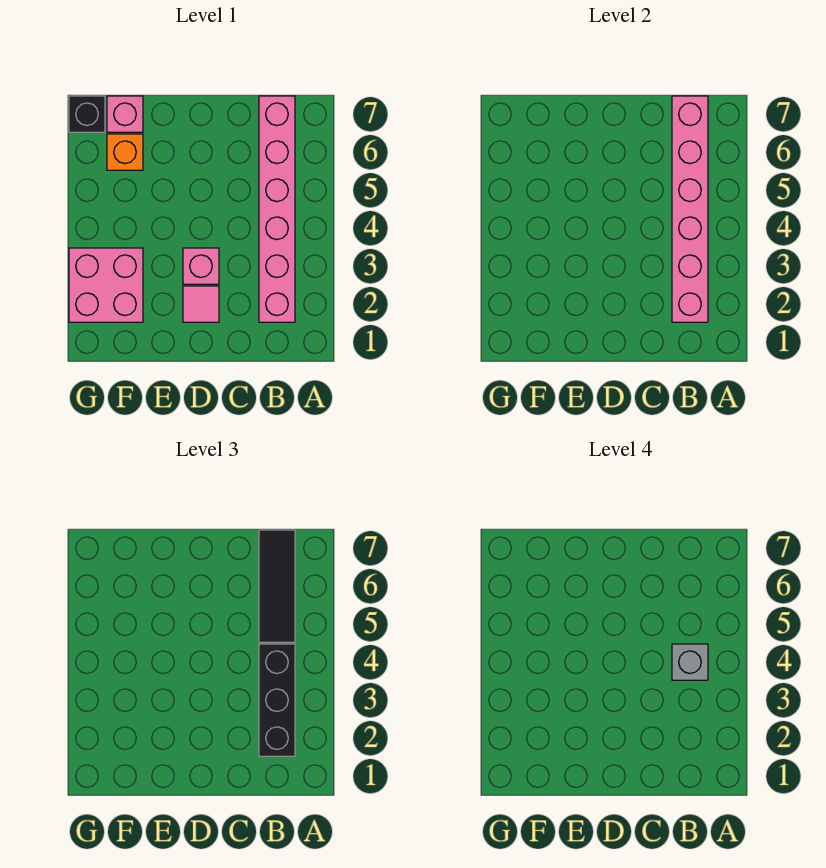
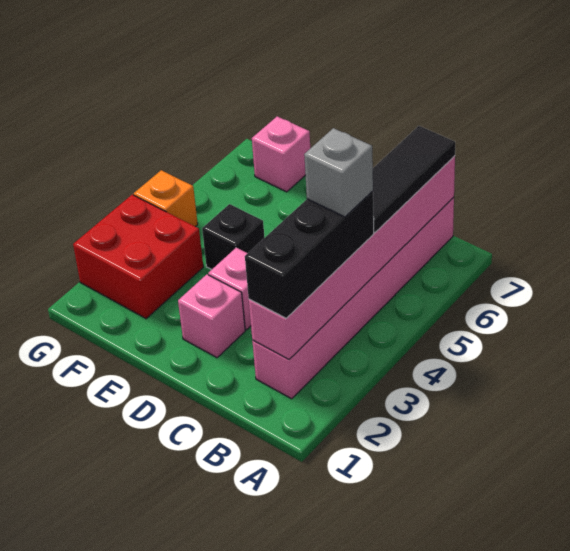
pink 1x1 tile [183,286,219,322] -> pink 1x1 brick [178,274,245,358]
pink 2x2 brick [69,248,143,322] -> red 2x2 brick [73,195,203,319]
orange 1x1 brick [107,134,143,170] -> orange 1x1 brick moved to [134,170,198,227]
black 1x1 brick [69,96,105,132] -> black 1x1 brick moved to [202,204,264,270]

